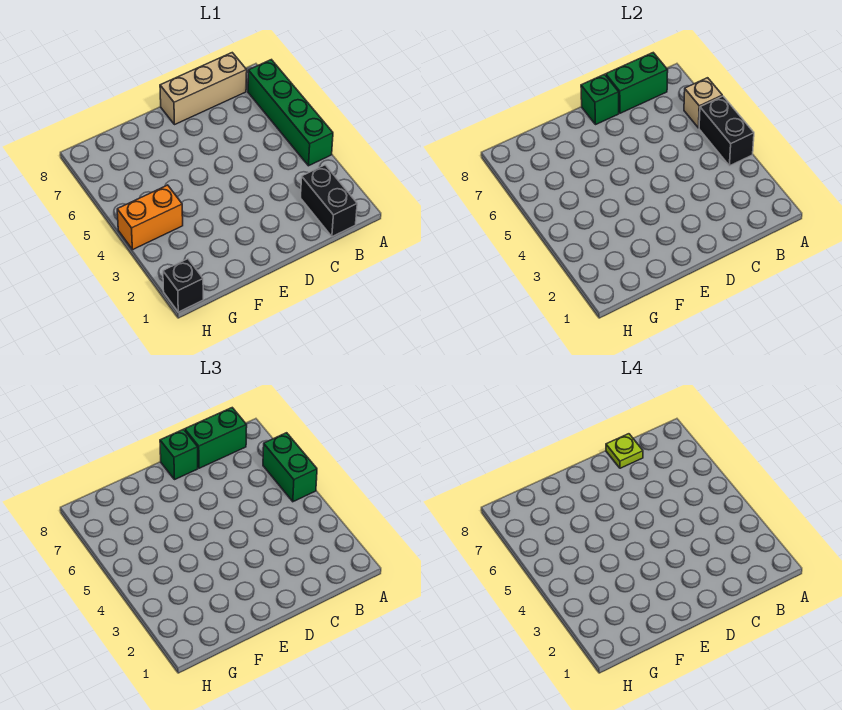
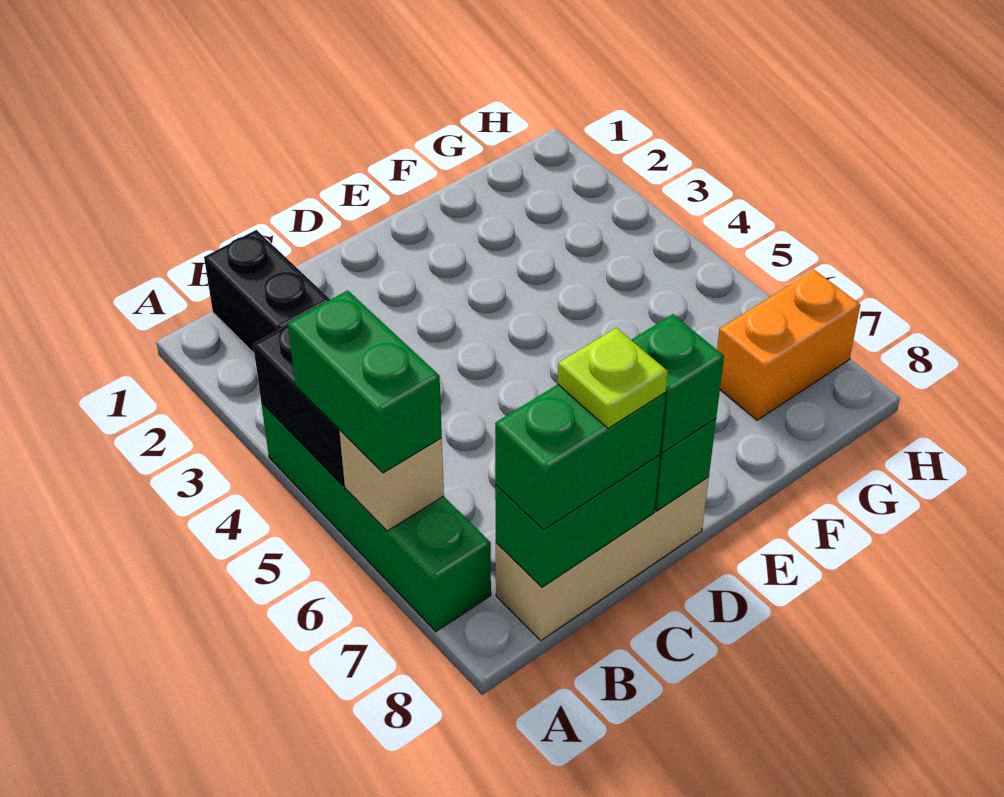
orange 1x2 brick [117,185,183,250] -> orange 1x2 brick moved to [717,270,860,420]
black 1x1 brick [163,259,203,312] -> none

